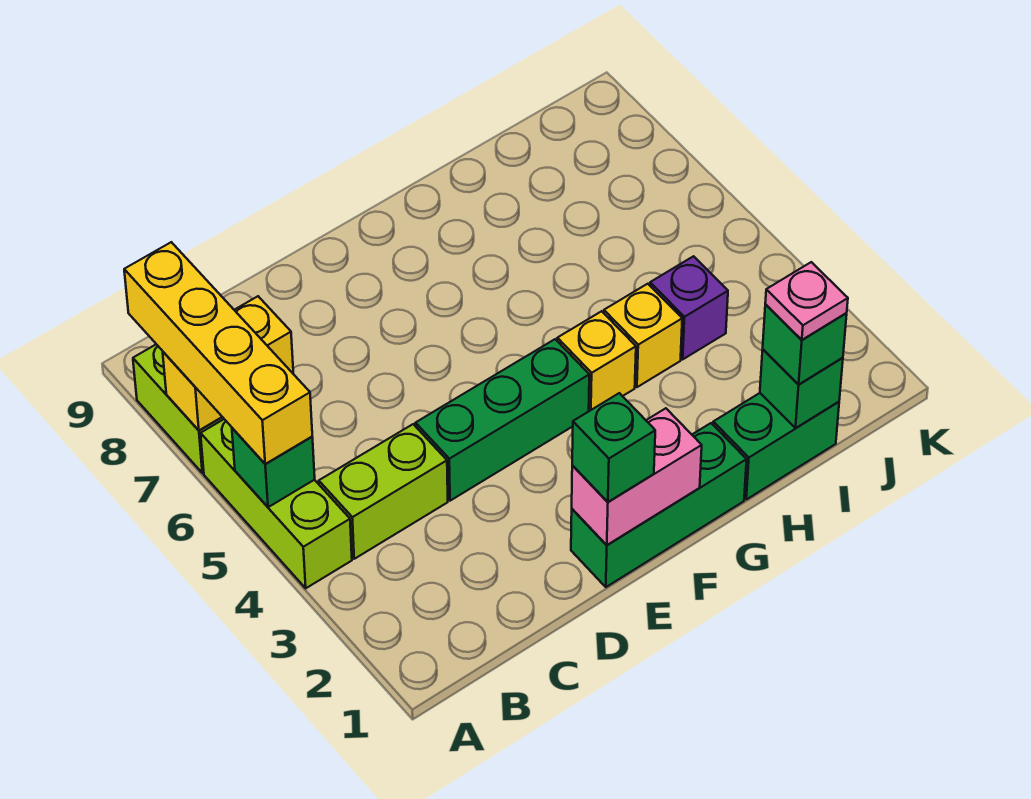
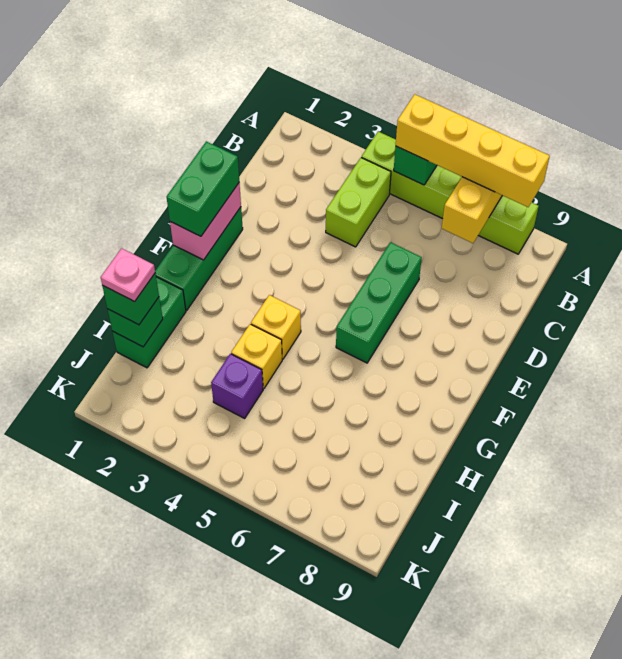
green 1x3 brick [416,339,589,501] -> green 1x3 brick moved to [336,242,422,363]
green 1x1 brick [572,393,655,502] -> green 1x2 brick [167,141,239,236]

